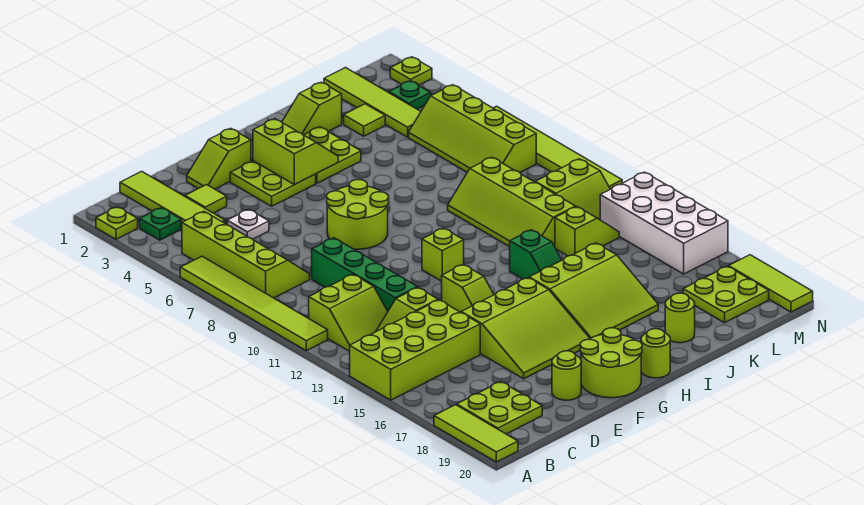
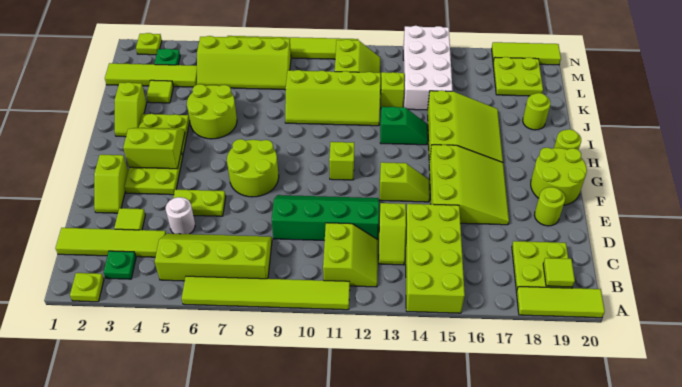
none -> lime 1x1 tile [543,258,575,287]
white 1x1 plate [227,209,269,239] -> white 1x1 round brick [166,197,195,234]
none -> lime 1x2 plate [173,189,226,216]
none -> lime 2x2 round brick [187,84,237,139]
white 2x4 brick [600,172,728,274] -> white 2x4 brick turned to [403,26,453,110]

